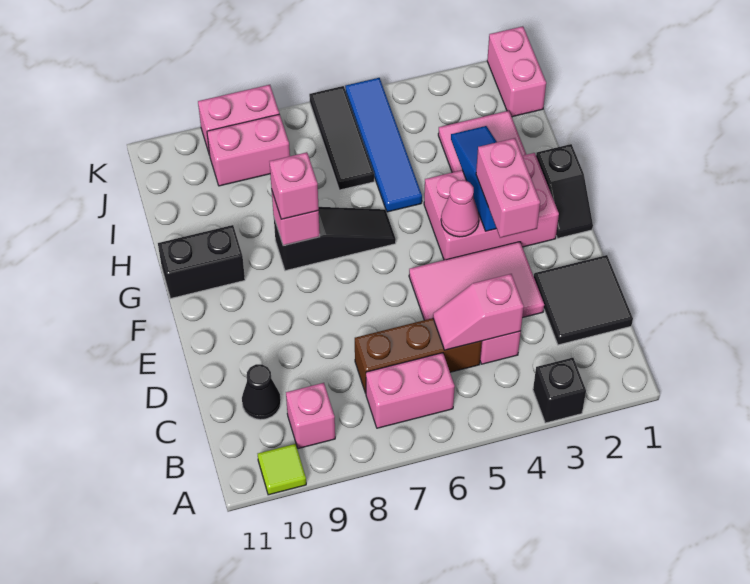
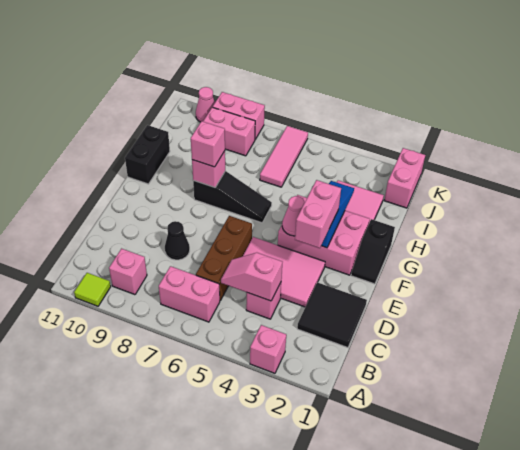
black 1x1 brick [533,358,586,423] -> pink 1x1 brick [250,325,286,373]
brown 1x3 brick [355,318,482,393] -> brown 1x3 brick turned to [196,216,252,301]
black 1x1 cone [242,364,281,420] -> black 1x1 cone moved to [165,221,190,260]
black 1x2 brick [158,225,245,298] -> black 1x2 brick turned to [125,125,170,184]
blue 1x4 tile [345,78,422,212] -> none
black 1x3 tile [309,86,374,190] -> pink 1x3 tile [260,126,308,187]
none -> pink 1x1 cone [196,87,215,122]

